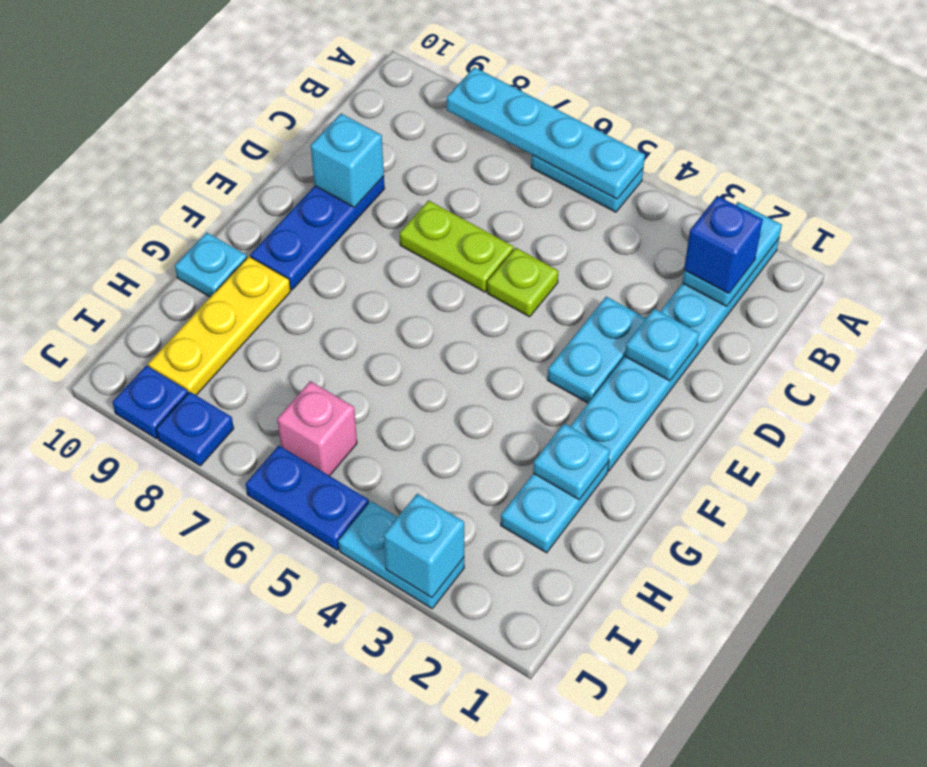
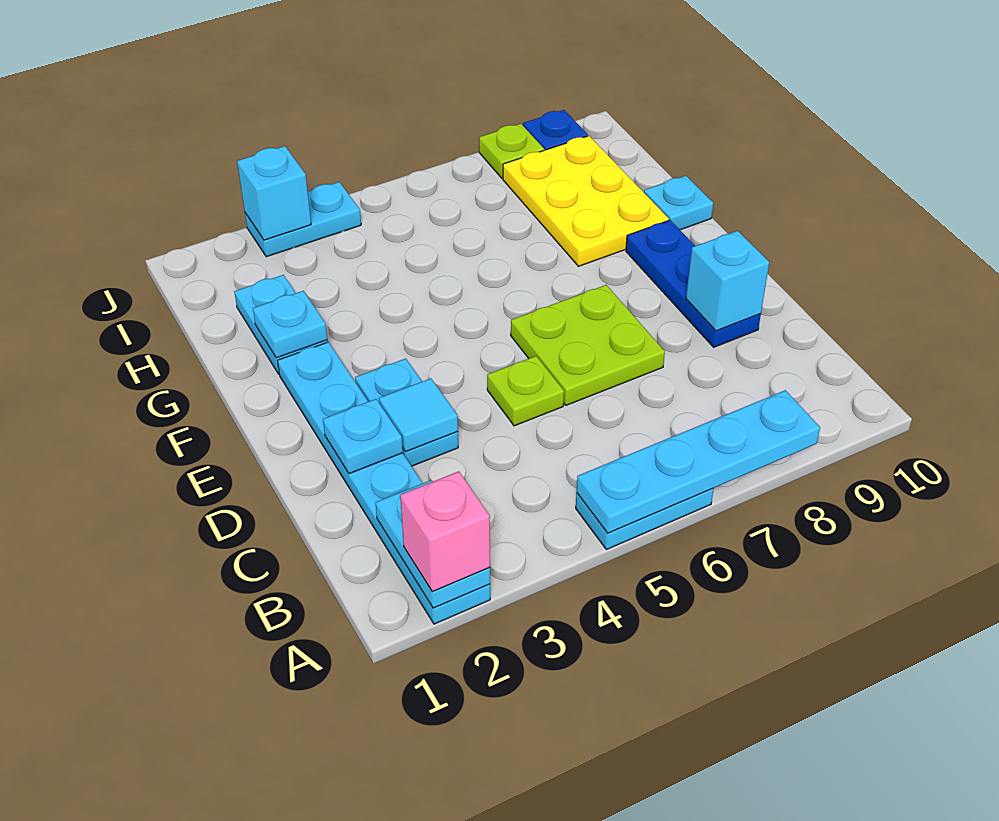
blue 1x1 brick [684,196,763,293] -> none
none -> cyan 1x1 tile [379,379,458,452]
lime 1x2 plate [400,200,514,292] -> lime 2x2 plate [511,285,665,405]
yellow 1x3 plate [148,256,291,395] -> yellow 2x3 plate [503,136,669,266]
pink 1x1 brick [277,381,357,476] -> pink 1x1 brick moved to [400,471,490,592]
blue 1x2 plate [246,446,369,550] -> none
blue 1x1 plate [156,392,234,466] -> lime 1x1 plate [479,124,544,178]

